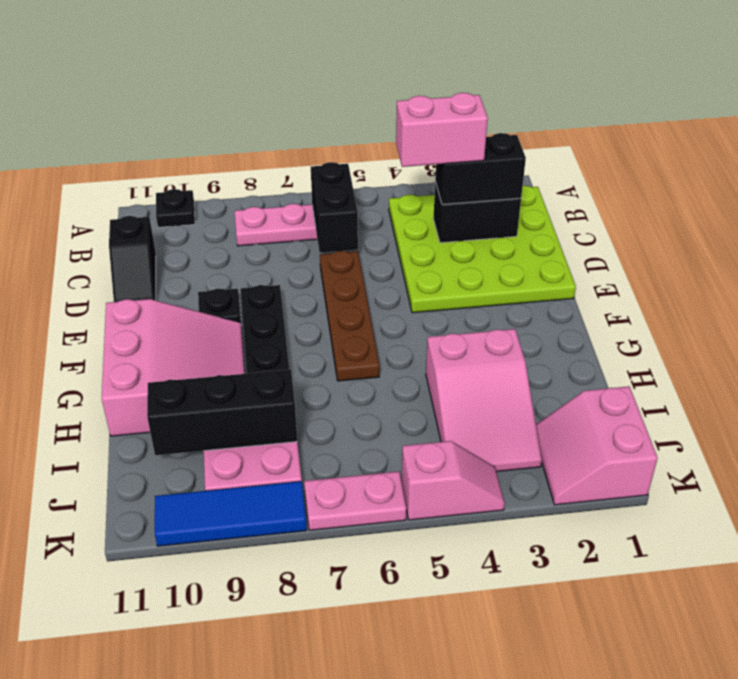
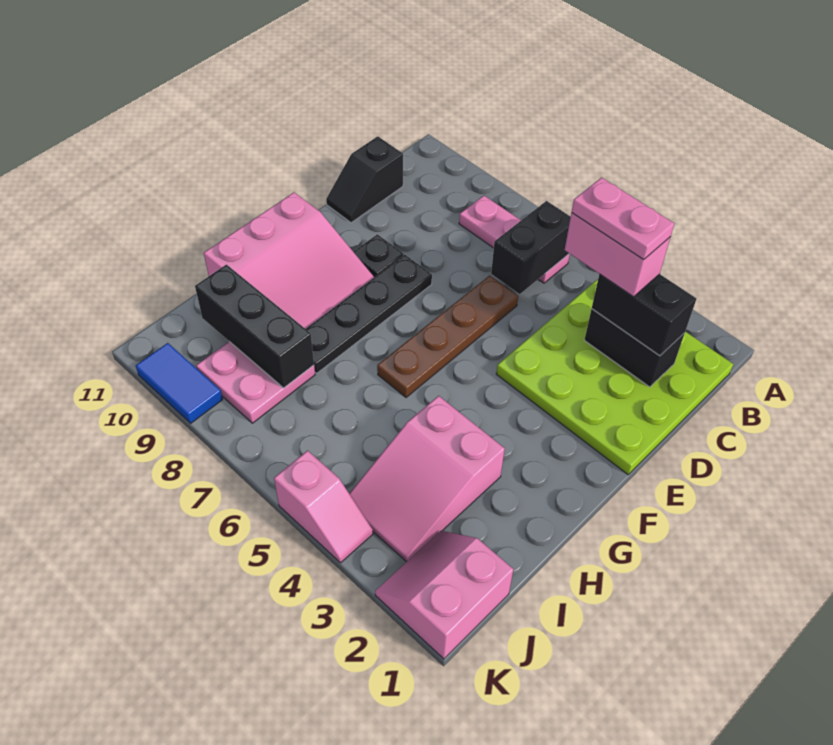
black 1x1 plate [156,189,195,227] -> none
pink 1x2 plate [304,471,406,530] -> pink 1x2 plate moved to [572,178,674,260]
blue 1x3 tile [155,481,307,546] -> blue 1x2 tile [136,343,223,423]

